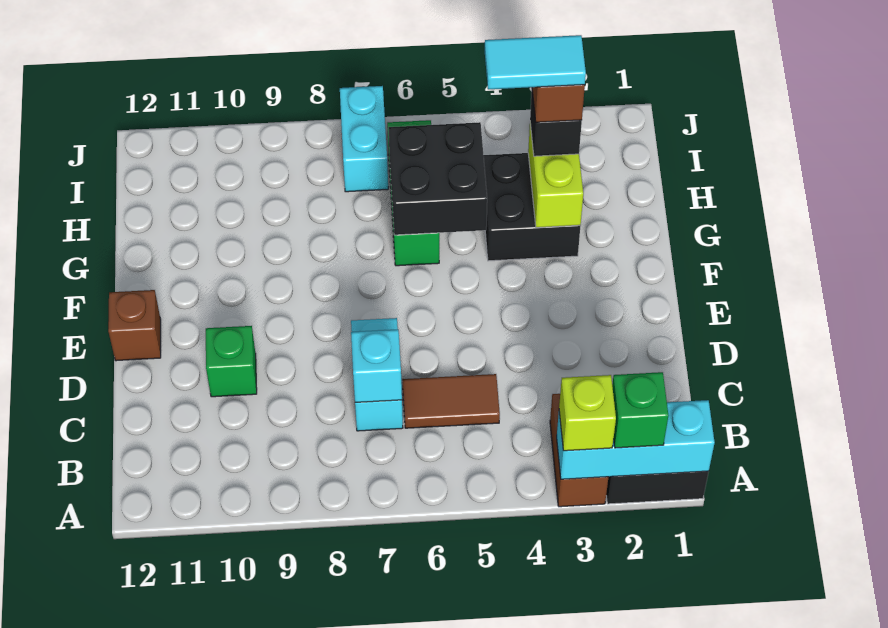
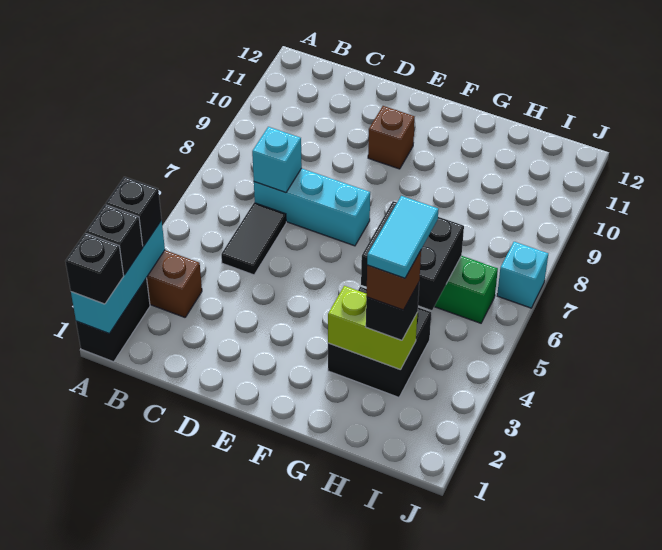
none -> black 1x1 brick [65,233,124,304]
green 1x1 brick [612,372,668,448] -> black 1x1 brick [86,205,143,275]
lime 1x1 brick [559,375,616,451] -> black 1x1 brick [106,177,162,246]
brown 1x2 tile [402,374,500,428] -> black 1x2 tile [221,203,286,275]
cyan 1x2 brick [351,318,403,431] -> cyan 1x3 brick [254,168,370,246]
green 1x1 brick [206,326,257,397] -> none
brown 1x1 brick [108,290,161,361] -> brown 1x1 brick moved to [368,106,415,169]
cyan 1x2 brick [340,86,388,192] -> cyan 1x1 brick [497,242,548,308]

